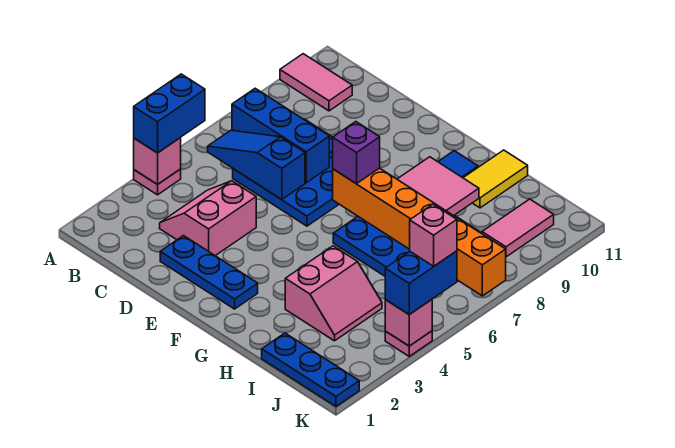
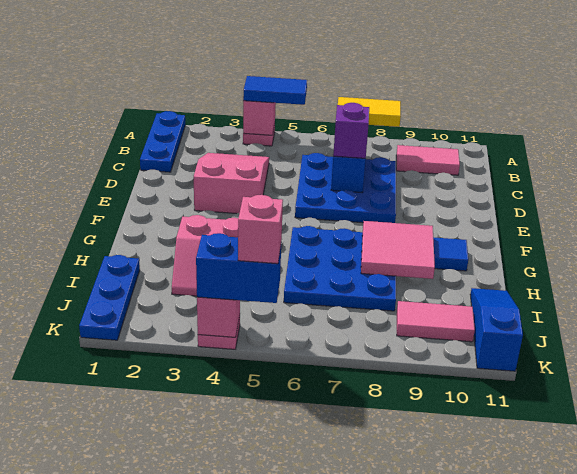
blue 1x2 brick [134,74,205,153] -> blue 1x2 tile [243,76,307,105]
pink 1x2 tile [280,54,352,111] -> pink 1x2 tile turned to [396,145,460,175]
blue 1x3 slope [208,130,305,200] -> blue 1x3 slope moved to [470,288,523,371]
pink 2x2 slope [160,181,256,256] -> pink 2x3 slope [194,153,269,214]
blue 1x3 plate [160,236,258,309] -> blue 1x3 plate moved to [140,111,185,172]
orange 1x6 brick [333,168,506,296] -> none
purple 1x1 brick [333,122,380,184] -> purple 1x1 brick moved to [333,103,369,158]
yellow 1x2 tile [464,150,528,208] -> yellow 1x2 tile moved to [338,97,401,127]

